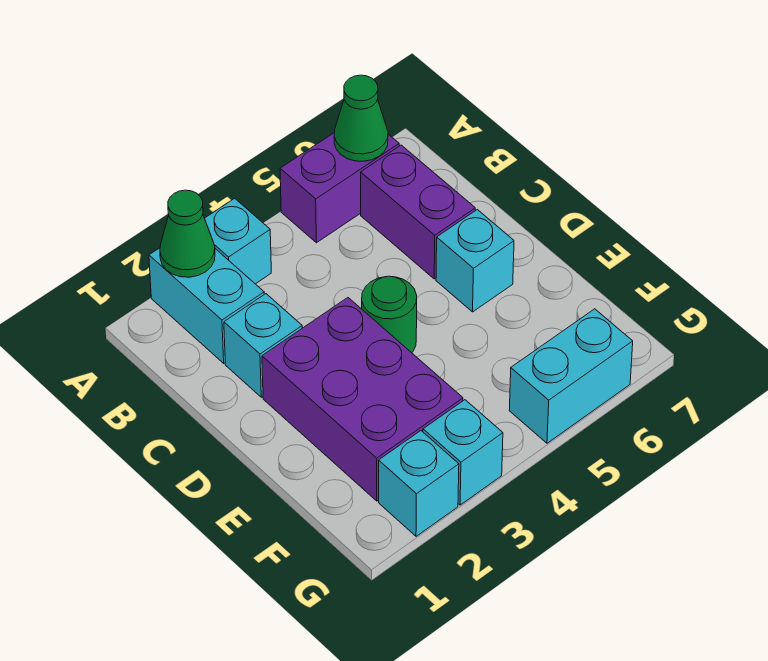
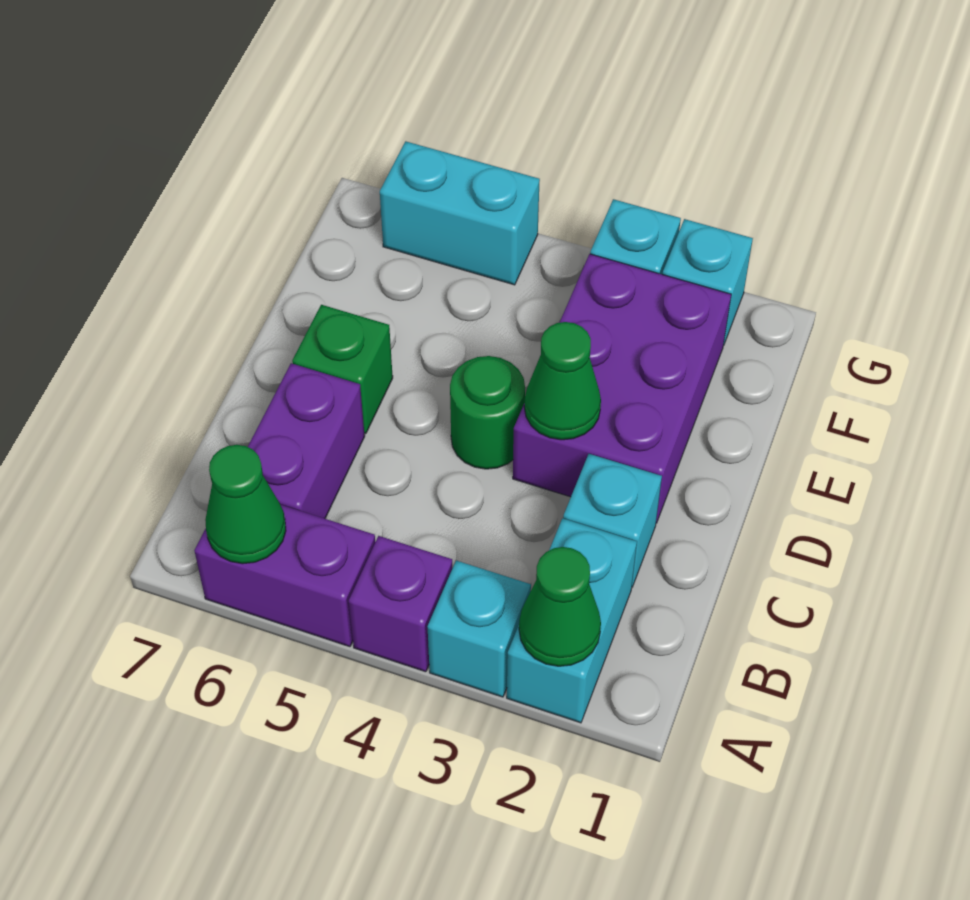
none -> purple 1x1 brick [349,536,453,672]
none -> green 1x1 cone [524,322,601,440]
cyan 1x1 brick [436,210,514,312] -> green 1x1 brick [292,305,393,434]

